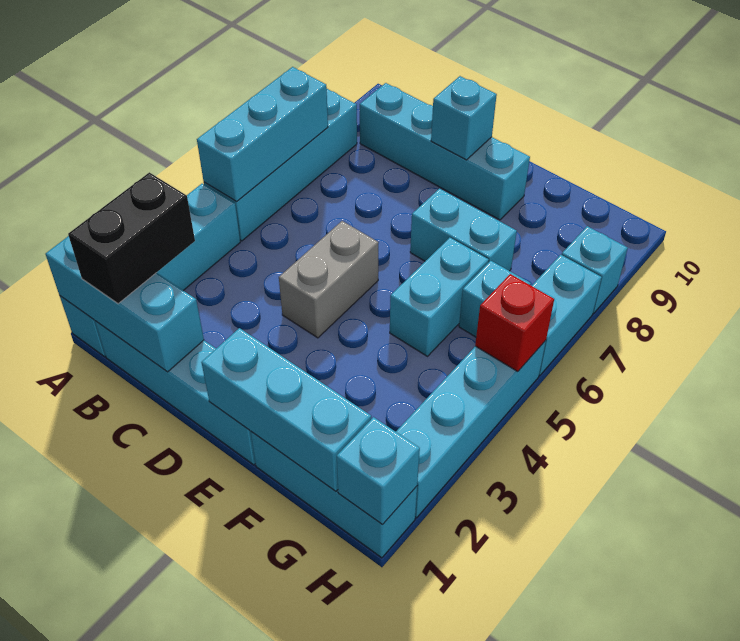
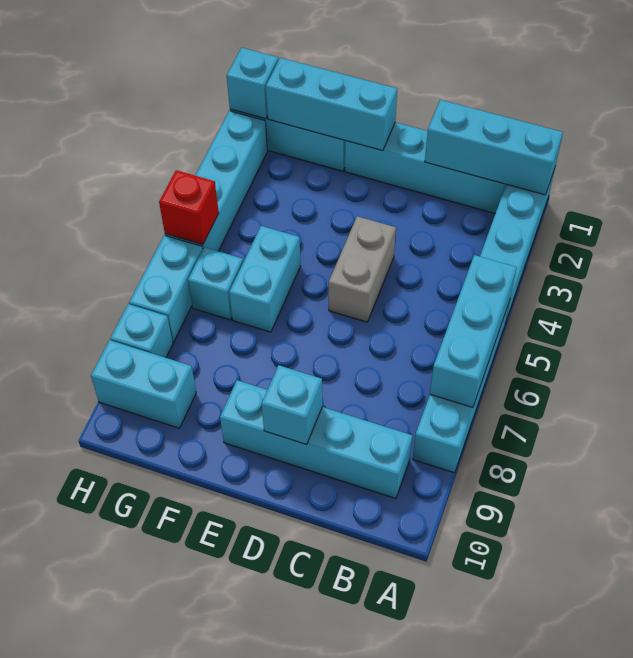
black 1x2 brick [68,172,195,304] -> none
cyan 1x2 brick [410,189,517,271] -> cyan 1x2 brick moved to [91,340,196,428]

